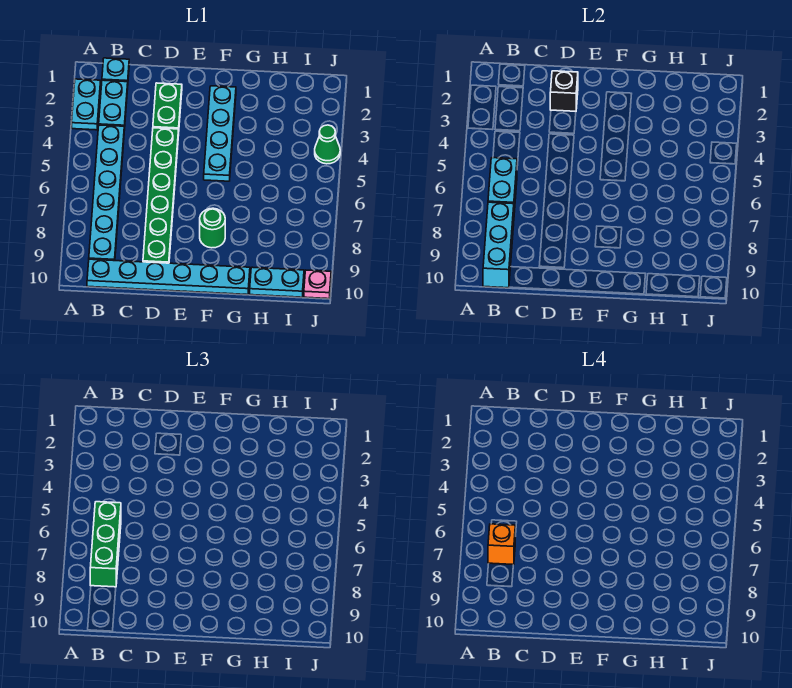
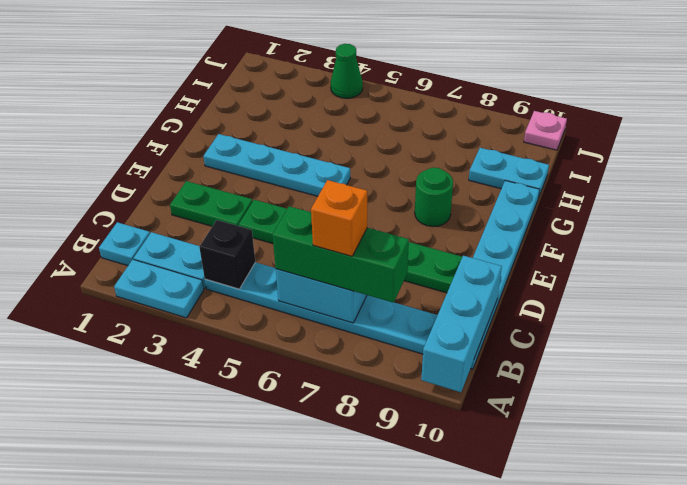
cyan 1x3 brick [483,202,514,288] -> cyan 1x3 brick turned to [421,256,502,392]
black 1x1 brick [550,71,578,111] -> black 1x1 brick moved to [199,220,255,289]
cyan 1x2 plate [250,267,304,297] -> cyan 1x2 plate turned to [469,148,549,198]

